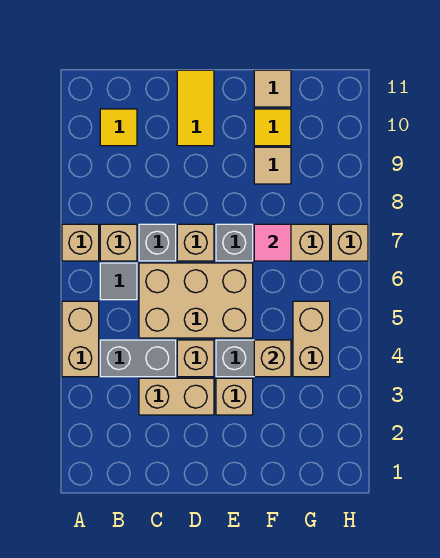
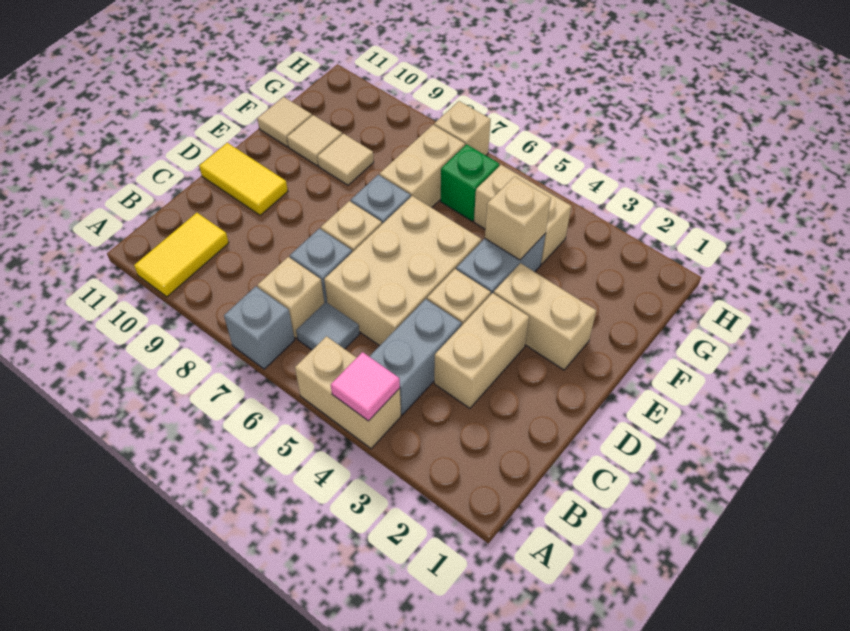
tan 1x1 brick [62,224,99,261] -> grey 1x1 brick [224,286,295,369]
yellow 1x1 tile [100,109,137,146] -> yellow 1x2 tile [134,213,229,297]
tan 1x1 brick [216,378,253,415] -> tan 1x2 brick [494,263,596,370]
pink 1x1 tile [254,224,291,261] -> pink 1x1 tile moved to [331,352,400,421]
yellow 1x1 tile [254,109,291,146] -> tan 1x1 tile [287,115,342,166]
none -> green 1x1 brick [441,144,499,221]

